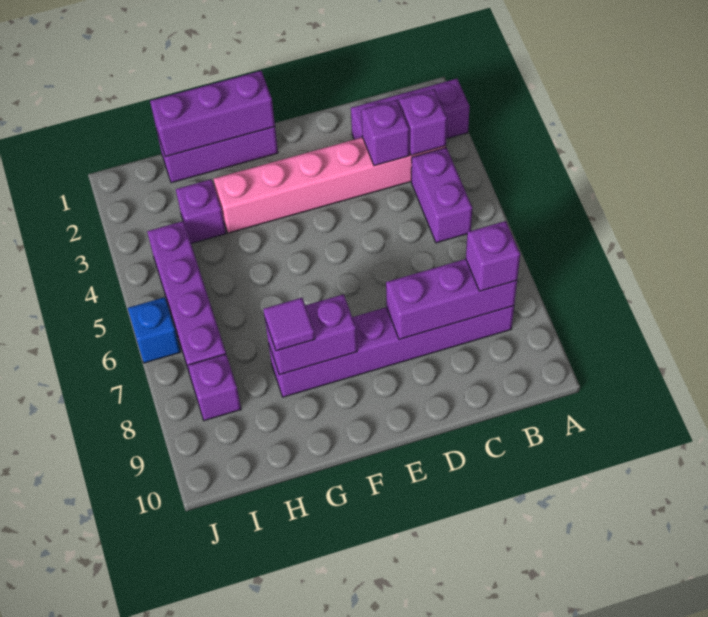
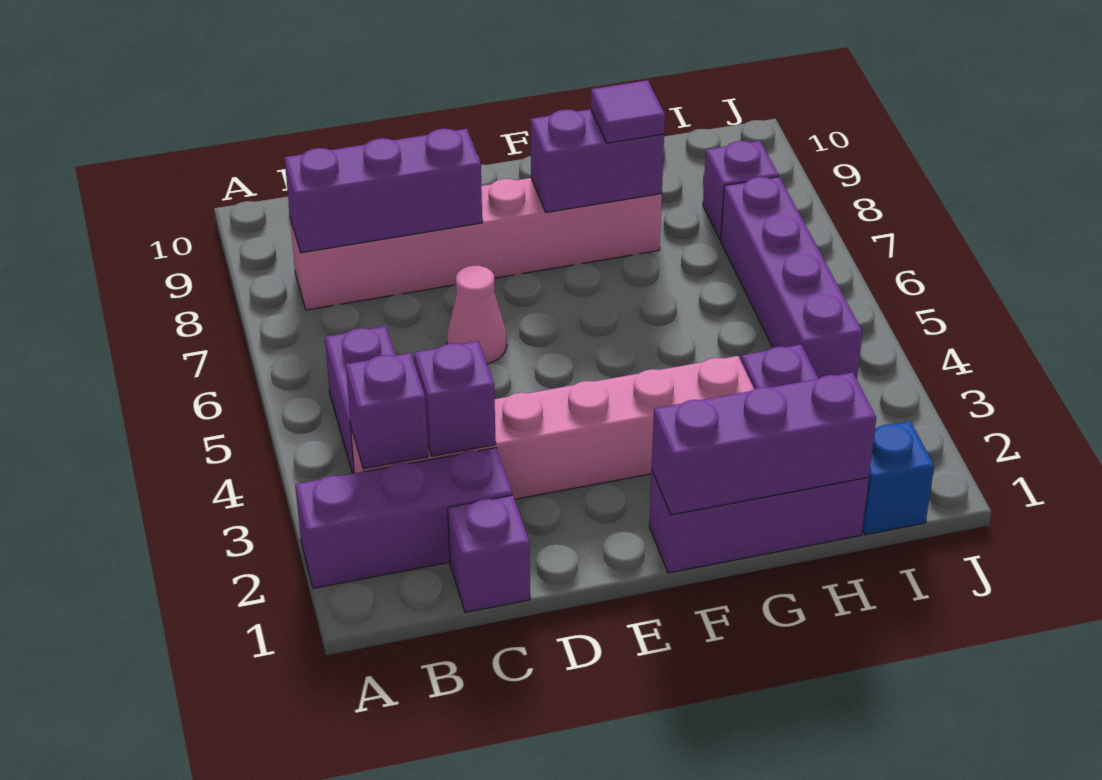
purple 1x6 brick [268,306,514,397] -> pink 1x6 brick [290,178,662,310]
purple 1x1 brick [466,221,520,291] -> purple 1x1 brick moved to [448,495,530,612]
none -> pink 1x1 cone [447,266,507,364]
blue 1x1 brick [128,297,181,363] -> blue 1x1 brick moved to [862,421,934,535]

